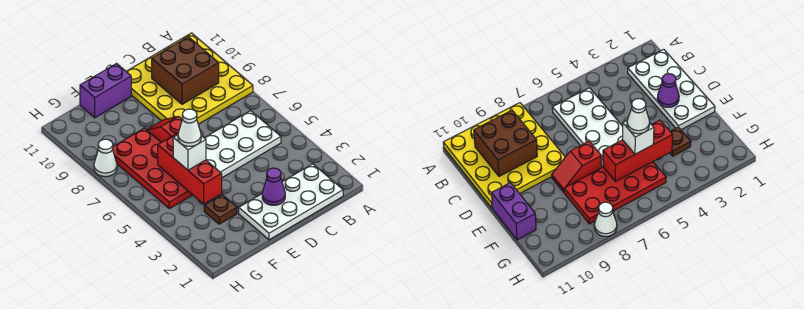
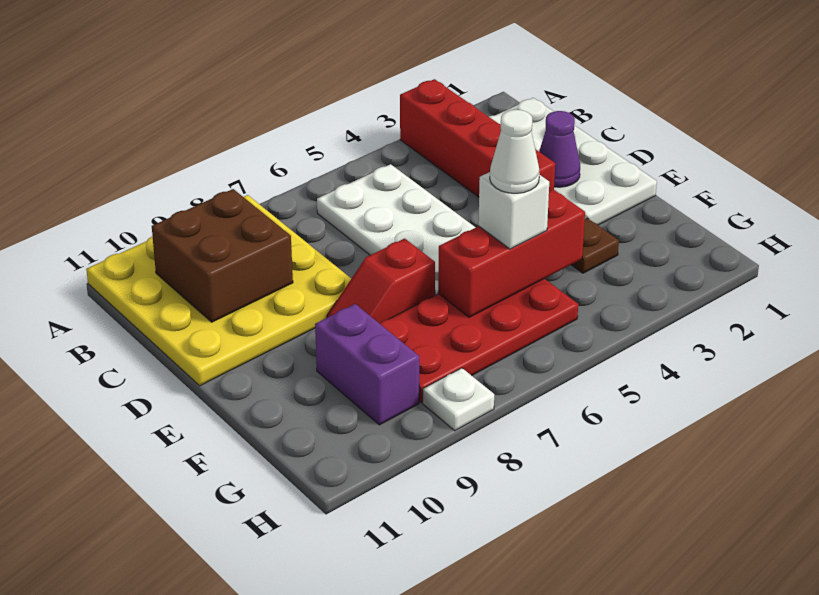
none -> red 1x4 brick [400,79,555,197]
purple 1x2 brick [80,64,131,118] -> purple 1x2 brick moved to [315,304,419,425]
white 1x1 cone [94,139,117,177] -> white 1x1 plate [423,368,494,431]

